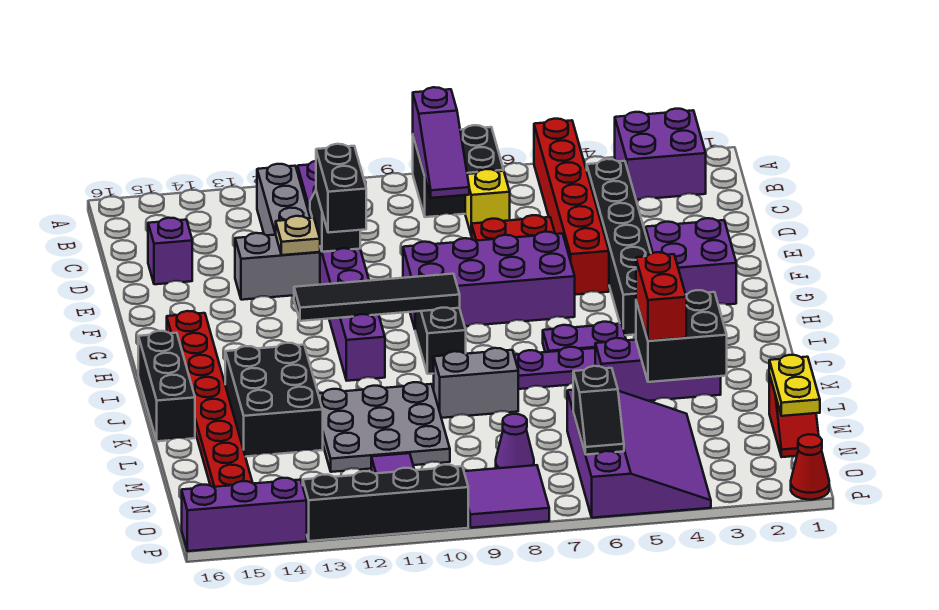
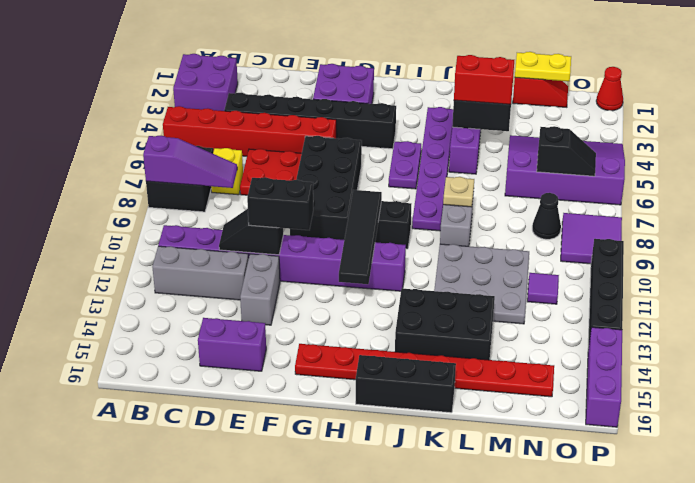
purple 1x1 brick [148,218,192,284] -> purple 1x2 brick [198,318,266,371]
tan 1x1 plate [275,216,320,255] -> tan 1x1 plate moved to [443,177,474,207]
purple 2x4 brick [403,232,575,329] -> black 2x4 brick [290,136,362,240]
purple 1x1 cone [496,414,534,468] -> black 1x1 cone [532,193,561,239]

